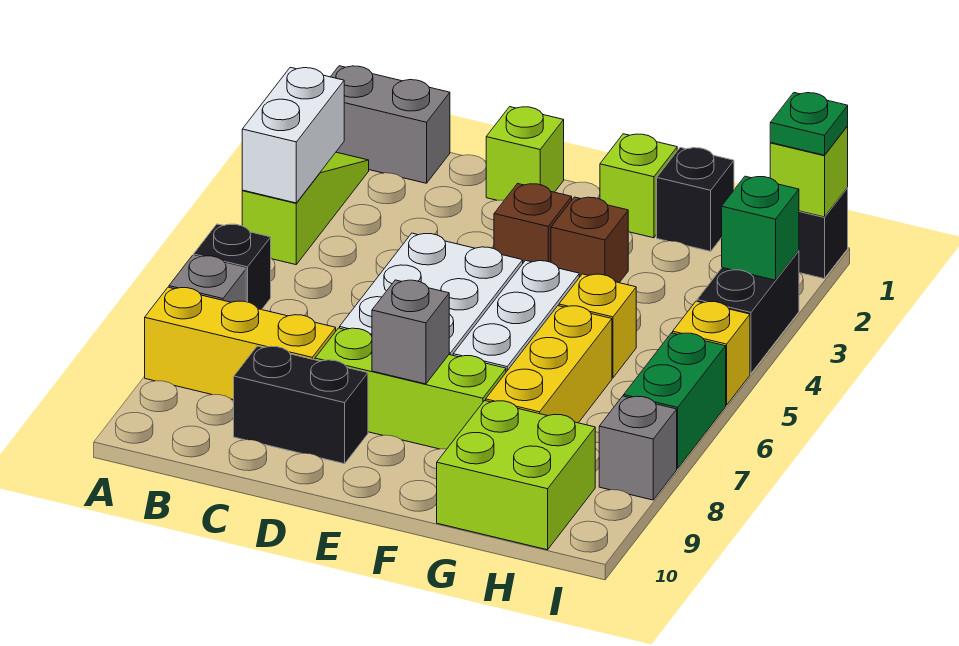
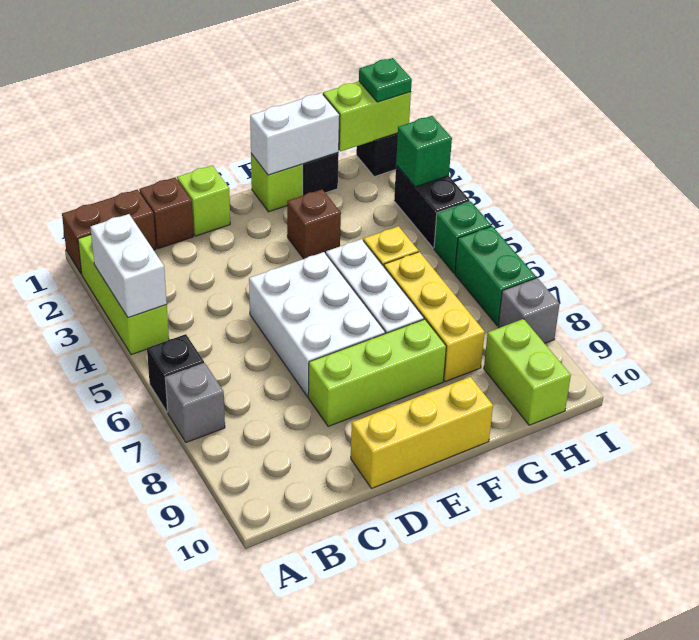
grey 1x2 brick [331,66,450,183] -> brown 1x2 brick [62,190,156,274]
lime 1x3 slope [242,152,369,265] -> lime 1x3 brick [78,235,169,355]
yellow 1x3 brick [145,287,336,400] -> yellow 1x3 brick moved to [351,377,493,489]
black 1x2 brick [234,346,368,464] -> none
brown 1x1 brick [494,184,572,263] -> brown 1x1 brick moved to [139,178,193,249]
grey 1x1 brick [372,280,449,384] -> none
none -> white 1x2 brick [250,93,340,175]
lime 2x2 brick [437,401,595,550] -> lime 1x2 brick [484,319,571,425]
lime 1x1 brick [770,126,848,217] -> lime 1x2 brick [323,81,411,151]
yellow 1x1 brick [673,301,750,405] -> green 1x1 brick [434,201,491,273]

